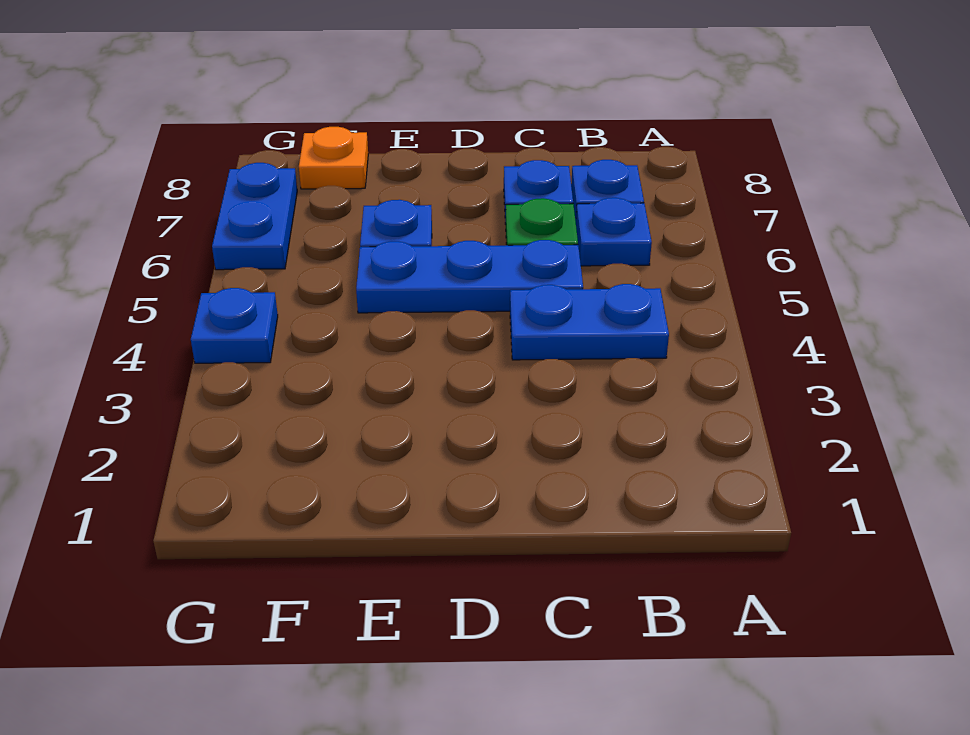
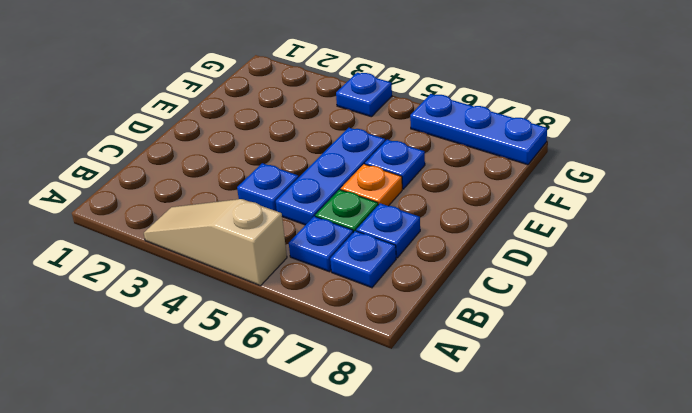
none -> tan 1x3 slope [144,199,287,286]
blue 1x2 plate [510,284,669,360] -> blue 1x1 plate [237,163,299,211]
orange 1x1 plate [299,127,368,189] -> orange 1x1 plate moved to [341,164,402,206]
blue 1x2 plate [212,163,297,270] -> blue 1x3 plate [410,94,547,165]

